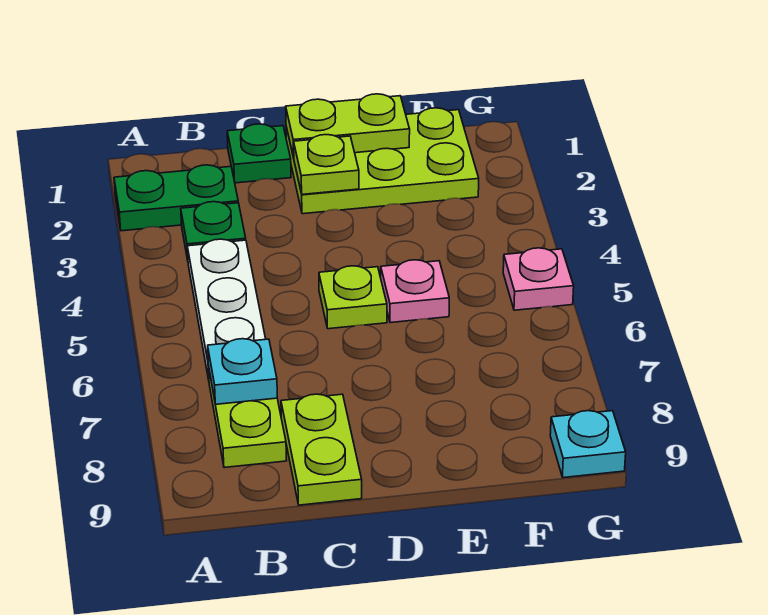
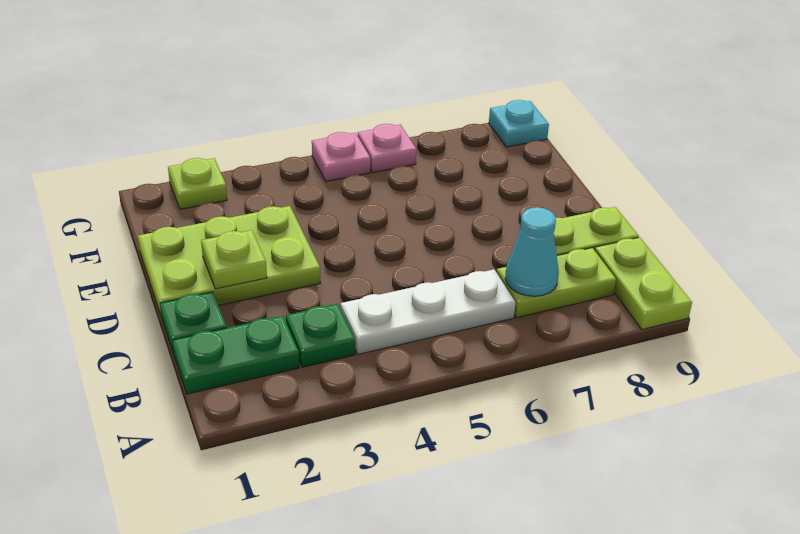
green 1x2 plate [114,165,238,231] -> green 1x2 plate turned to [172,316,299,394]
cyan 1x1 plate [208,339,277,404] -> cyan 1x1 cone [505,207,559,296]
lime 2x3 plate [286,108,479,214] -> lime 2x3 plate turned to [138,206,320,317]
lime 1x2 plate [286,94,410,158] -> lime 1x2 plate moved to [595,237,692,330]
lime 1x1 plate [319,266,387,329] -> lime 1x1 plate moved to [168,158,227,209]
pink 1x1 plate [381,260,449,323] -> pink 1x1 plate moved to [358,124,416,173]

